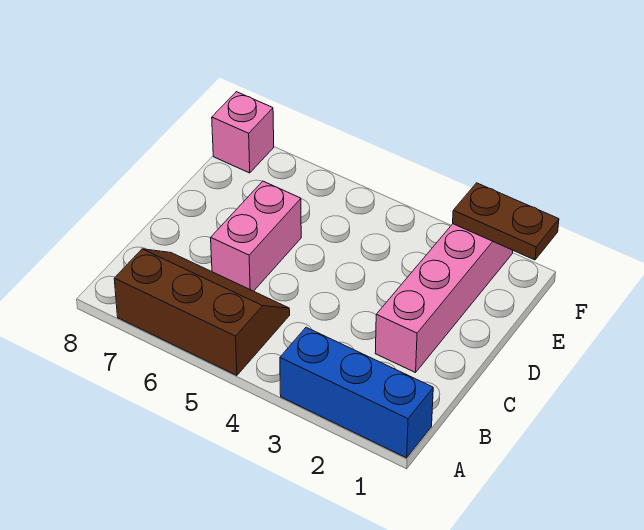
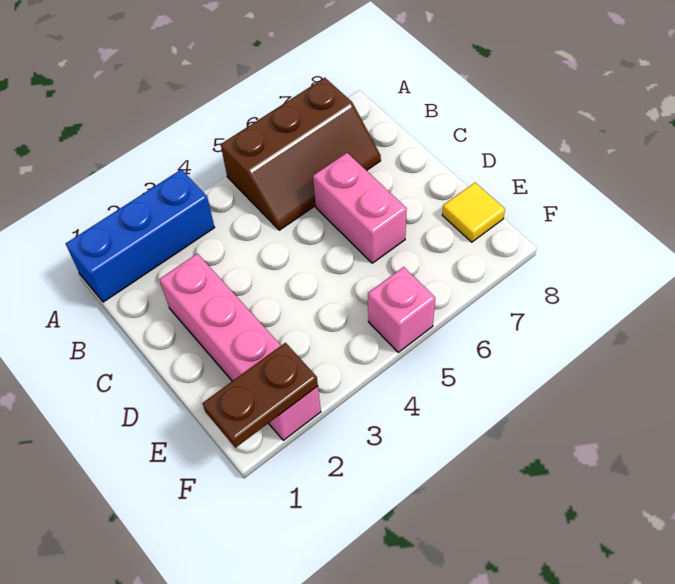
none -> yellow 1x1 tile [442,183,505,242]
pink 1x1 brick [212,92,274,173] -> pink 1x1 brick moved to [368,267,435,352]

